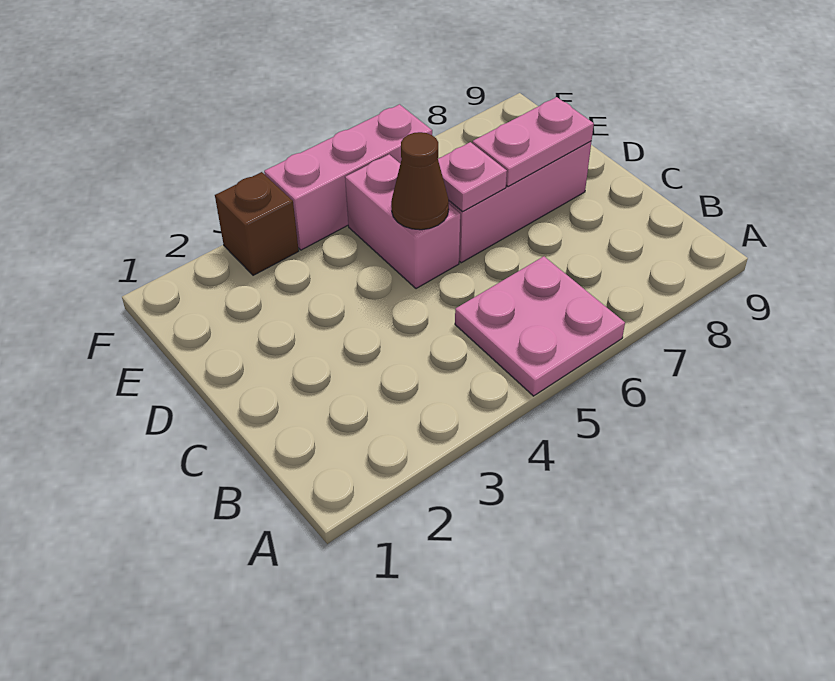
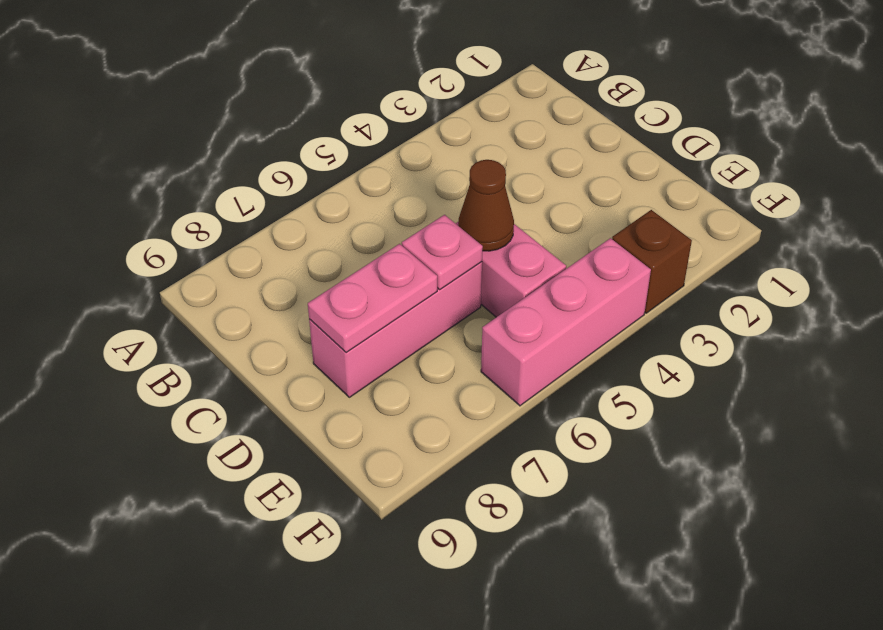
pink 2x2 plate [455,256,625,396] -> none

